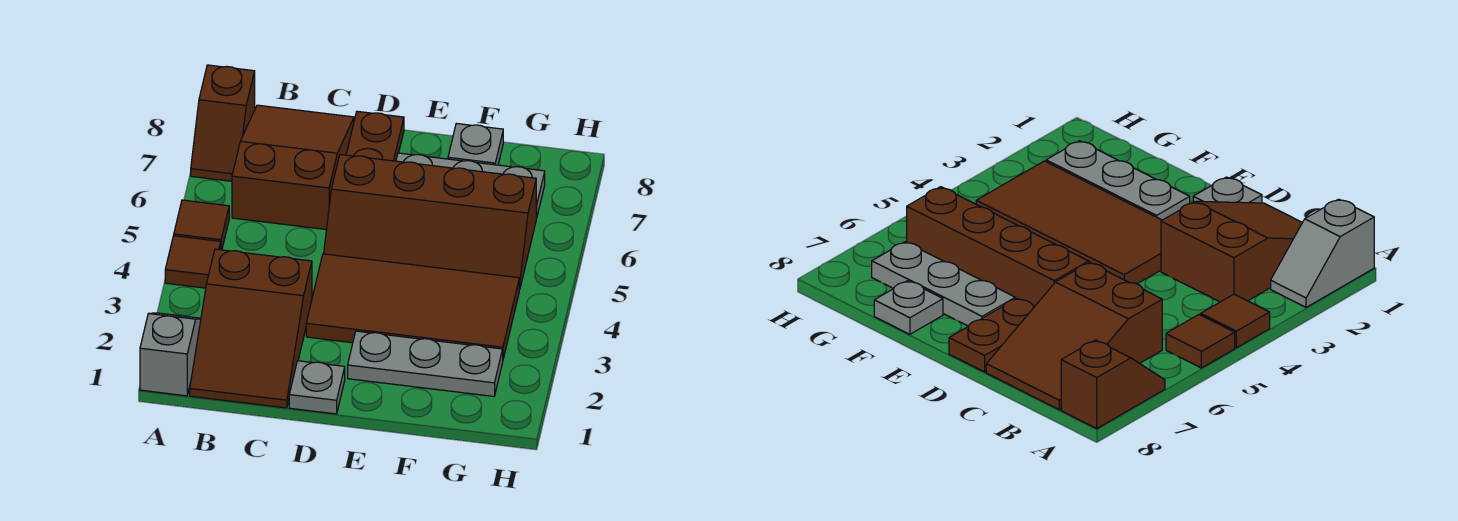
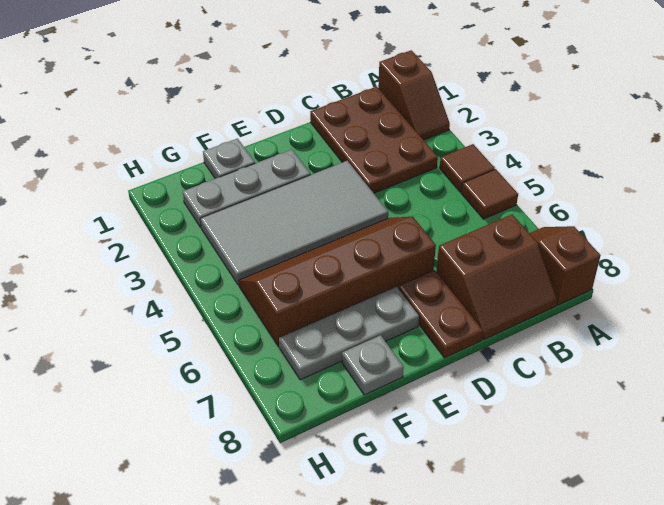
grey 1x2 slope [140,313,201,396] -> brown 1x2 slope [378,50,450,140]
brown 2x3 slope [190,249,312,408] -> brown 2x3 plate [310,87,438,193]
brown 2x3 slope [232,105,354,230] -> brown 2x2 slope [436,215,557,340]
grey 1x1 plate [289,361,345,414] -> grey 1x1 plate moved to [203,139,255,179]
brown 2x4 tile [306,254,519,359] -> grey 2x4 tile [200,161,388,285]

